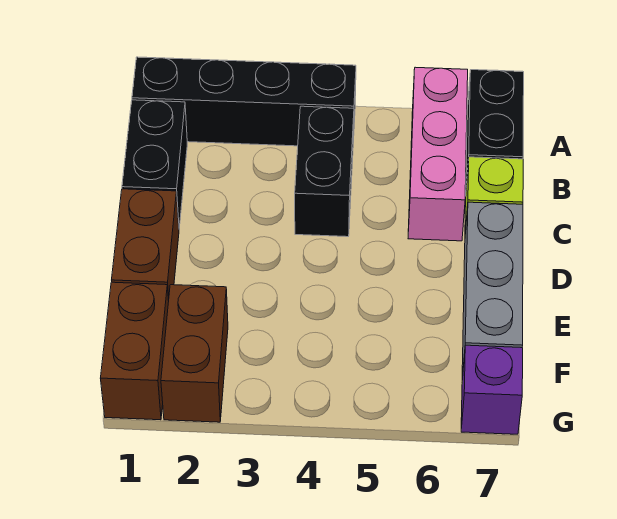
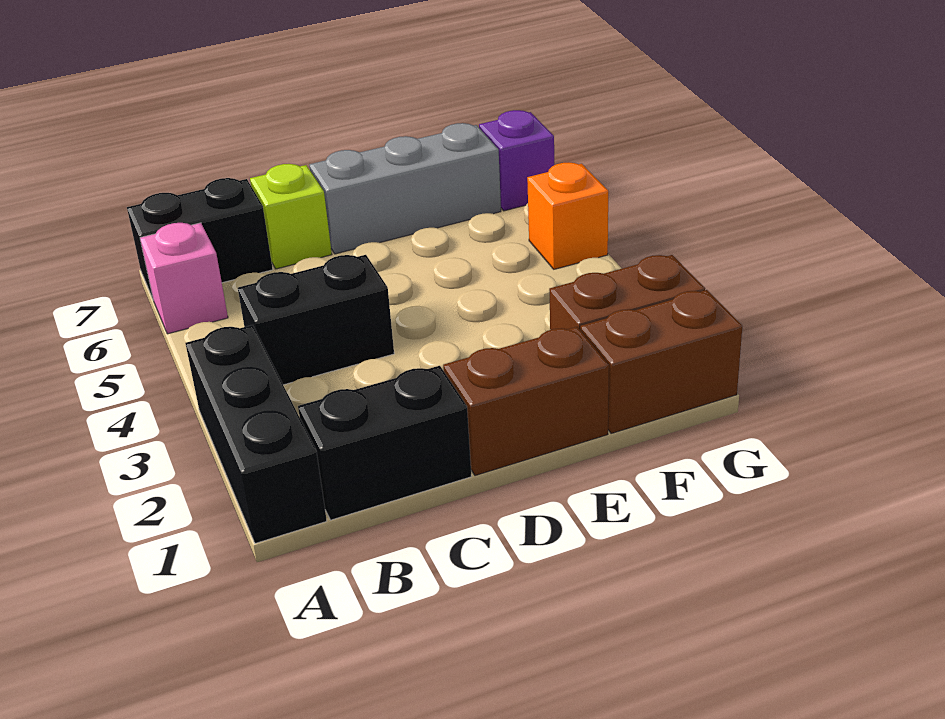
black 1x4 brick [132,57,356,146] -> black 1x3 brick [185,325,327,543]
pink 1x3 brick [408,67,468,241] -> pink 1x1 brick [140,223,228,334]
none -> orange 1x1 brick [527,162,608,269]

